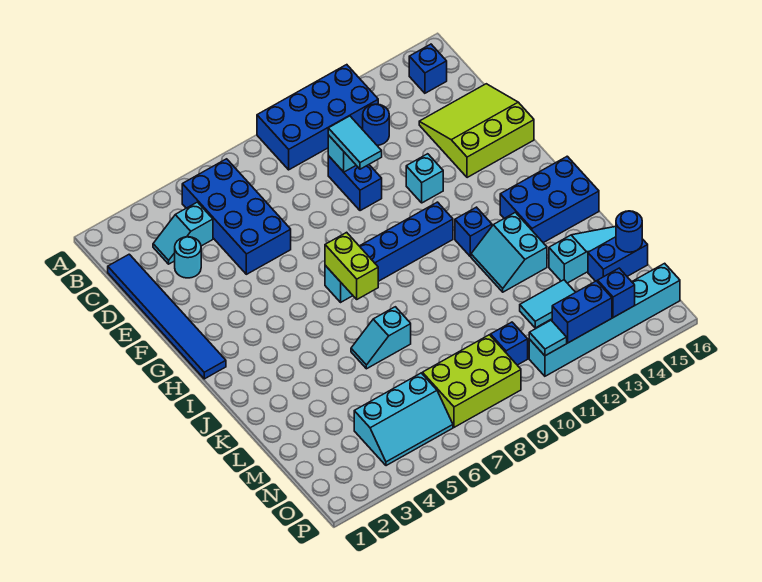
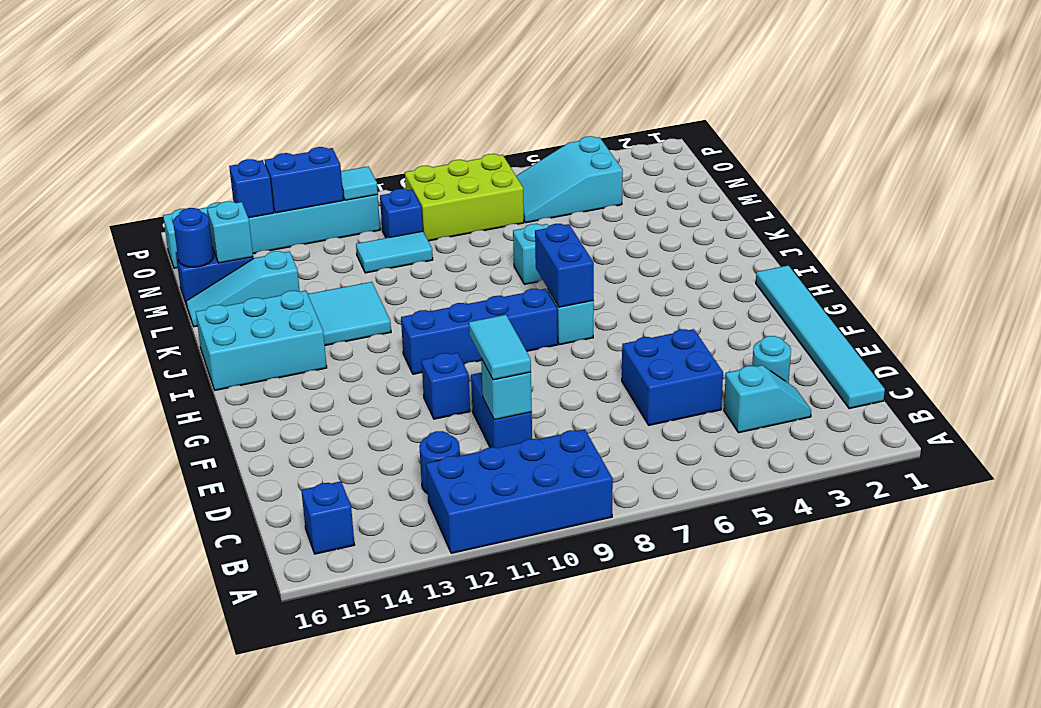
blue 2x4 brick [182,159,291,274] -> blue 2x2 brick [622,329,723,425]
blue 1x6 tile [108,254,226,379] -> cyan 1x6 tile [756,265,885,409]
lime 3x3 slope [419,84,534,178] -> none
cyan 1x1 brick [406,154,443,203] -> cyan 1x1 brick moved to [207,201,253,263]
lime 1x2 brick [325,232,378,299] -> blue 1x2 brick [535,224,594,307]
blue 1x1 brick [455,207,492,256] -> blue 1x1 brick moved to [422,353,470,419]
blue 2x3 brick [500,156,599,243] -> cyan 2x3 brick [196,291,327,390]
cyan 2x2 slope [471,212,547,292] -> cyan 2x2 tile [308,282,391,345]
cyan 1x2 tile [520,280,575,328] -> cyan 1x2 tile moved to [356,231,433,273]
cyan 2x3 slope [354,373,453,466] -> cyan 2x3 slope turned to [516,136,623,223]

